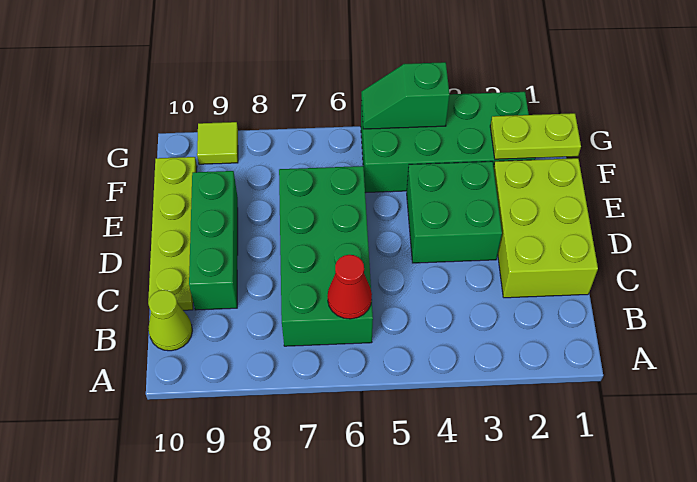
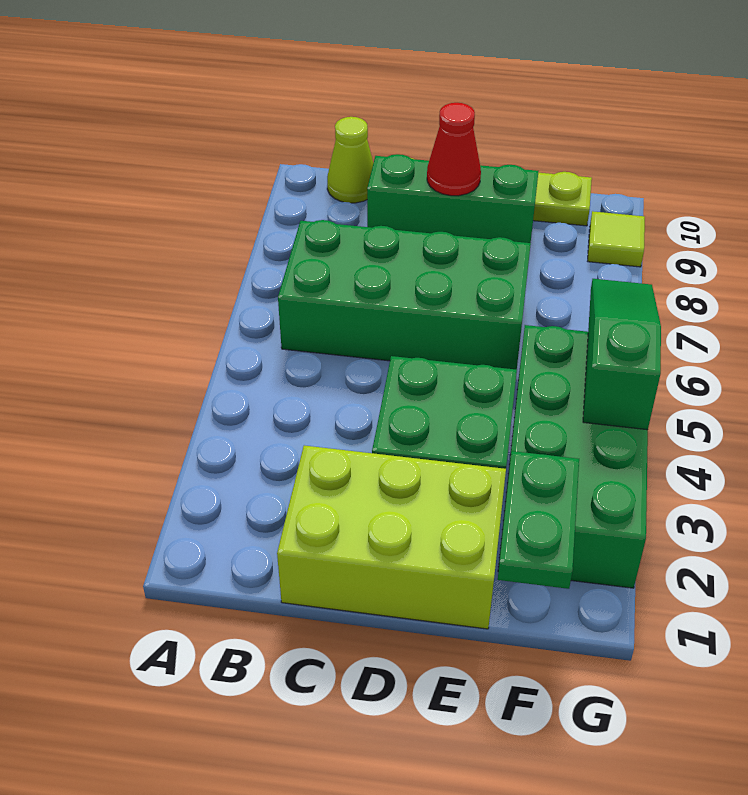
red 1x1 cone [328,255,372,319] -> red 1x1 cone moved to [427,103,481,196]
lime 1x2 plate [490,113,581,159] -> green 1x2 plate [498,451,579,589]
green 1x2 slope [361,62,450,129] -> green 1x3 slope [583,279,661,430]

